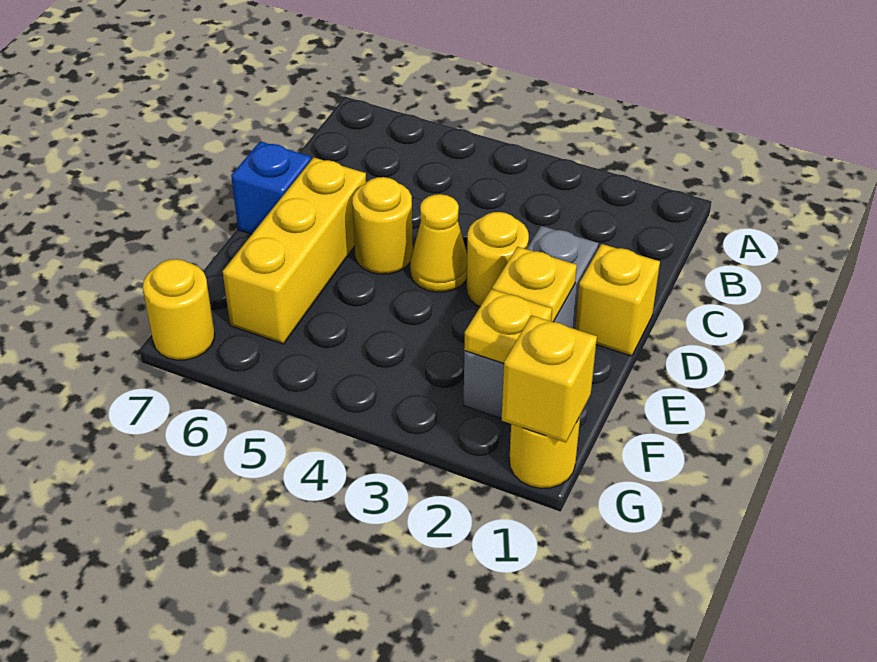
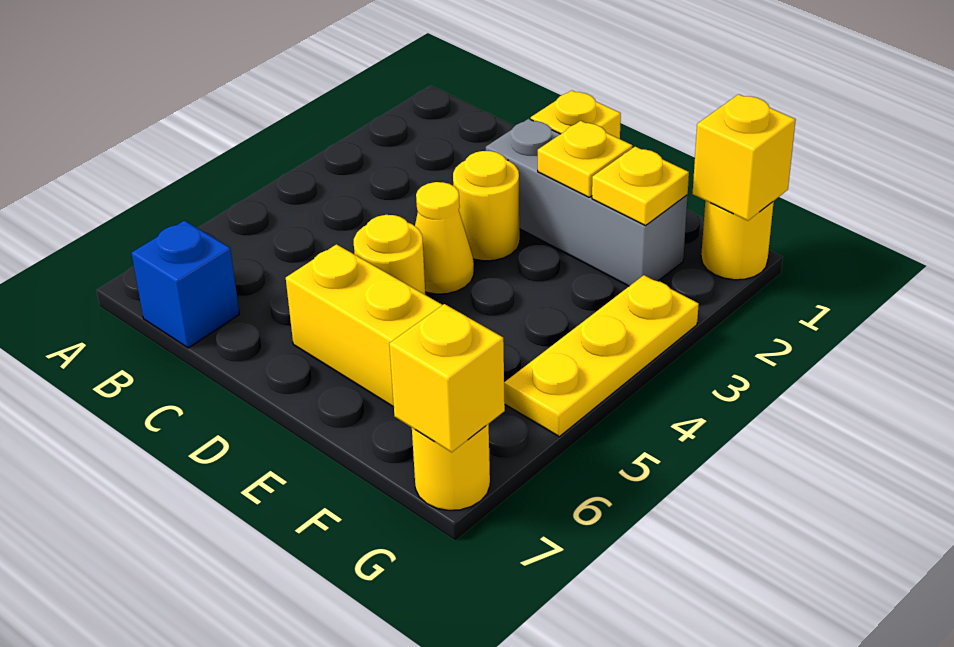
blue 1x1 brick [231,141,311,234] -> blue 1x1 brick moved to [132,221,239,348]
none -> yellow 1x3 plate [504,275,699,437]
none -> yellow 1x1 brick [389,304,505,452]

